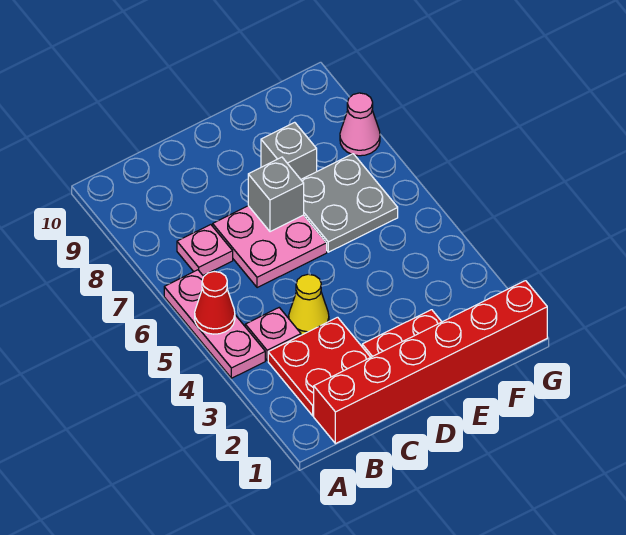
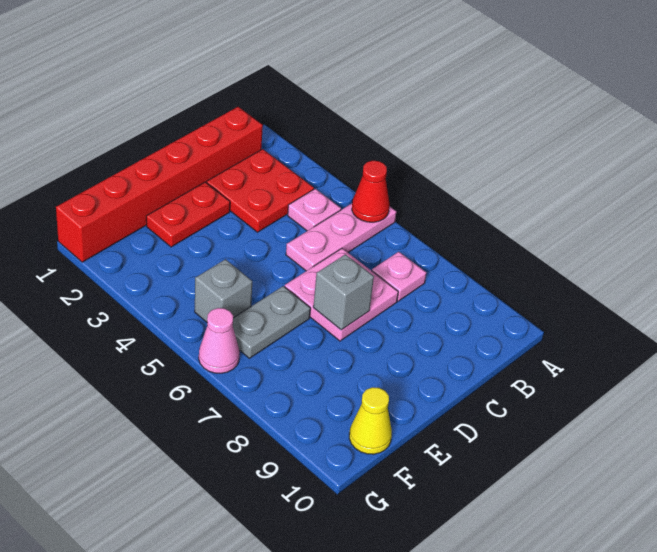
pink 1x3 plate [164,270,265,378] -> pink 1x3 plate turned to [286,203,396,271]
yellow 1x1 cone [289,274,329,335] -> yellow 1x1 cone moved to [349,387,392,454]
grey 2x2 plate [301,154,398,252] -> grey 1x2 plate [233,286,310,358]
grey 1x1 brick [261,122,317,179] -> grey 1x1 brick moved to [195,259,252,322]
pink 1x1 cone [340,93,380,156] -> pink 1x1 cone moved to [199,308,240,373]

